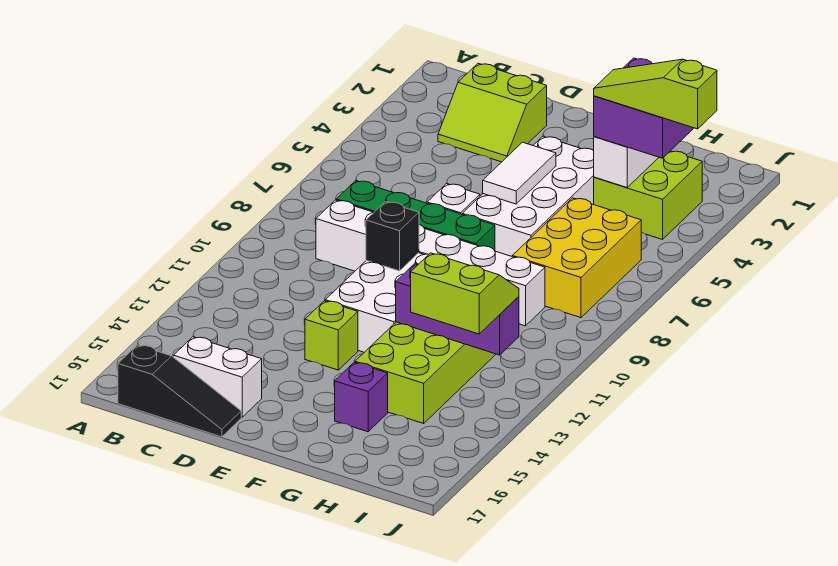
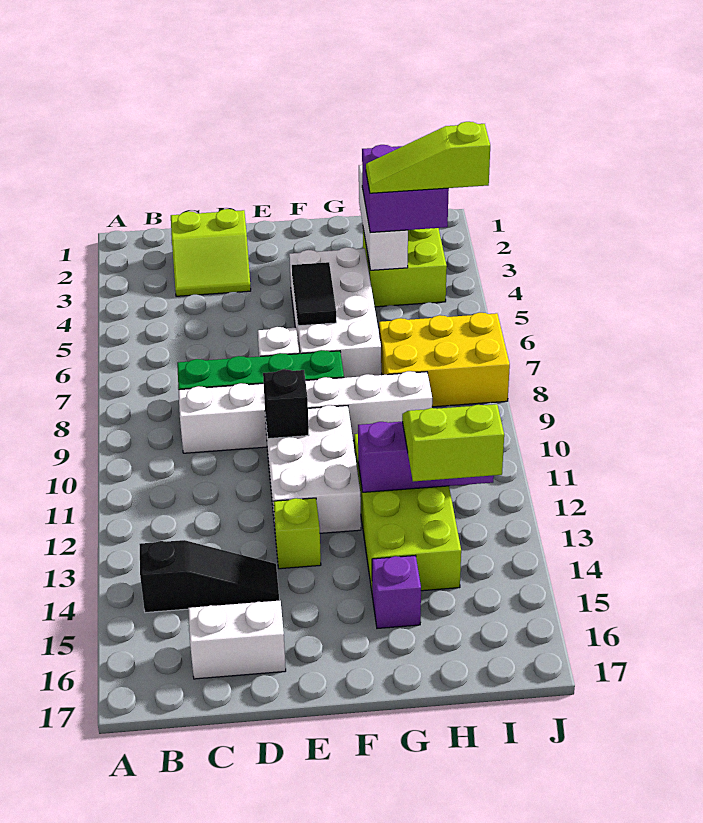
black 1x3 slope [118,345,241,437] -> black 1x3 slope moved to [139,540,279,613]
white 1x2 tile [483,142,556,204] -> black 1x2 tile [292,262,336,326]
yellow 2x3 brick [512,198,641,318] -> yellow 2x3 brick turned to [379,313,510,407]

